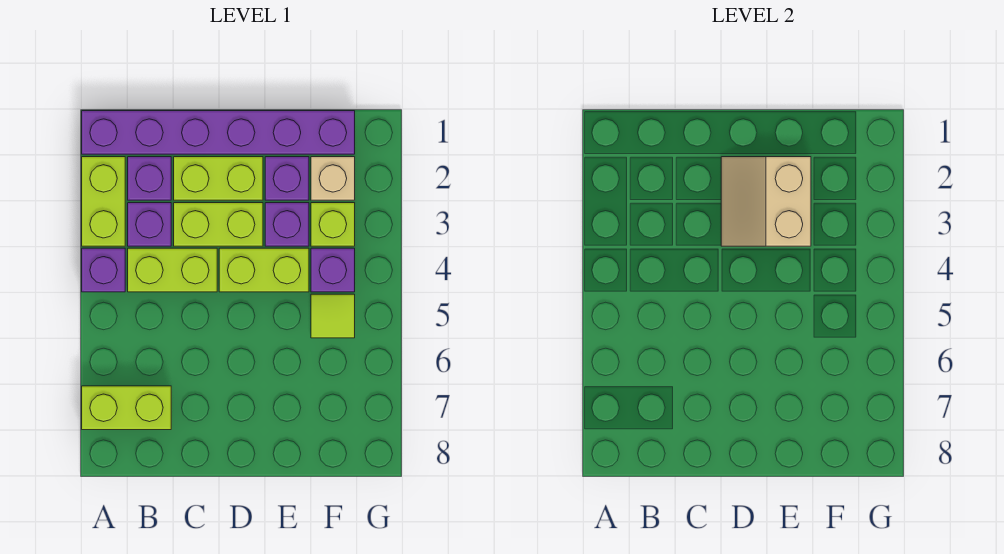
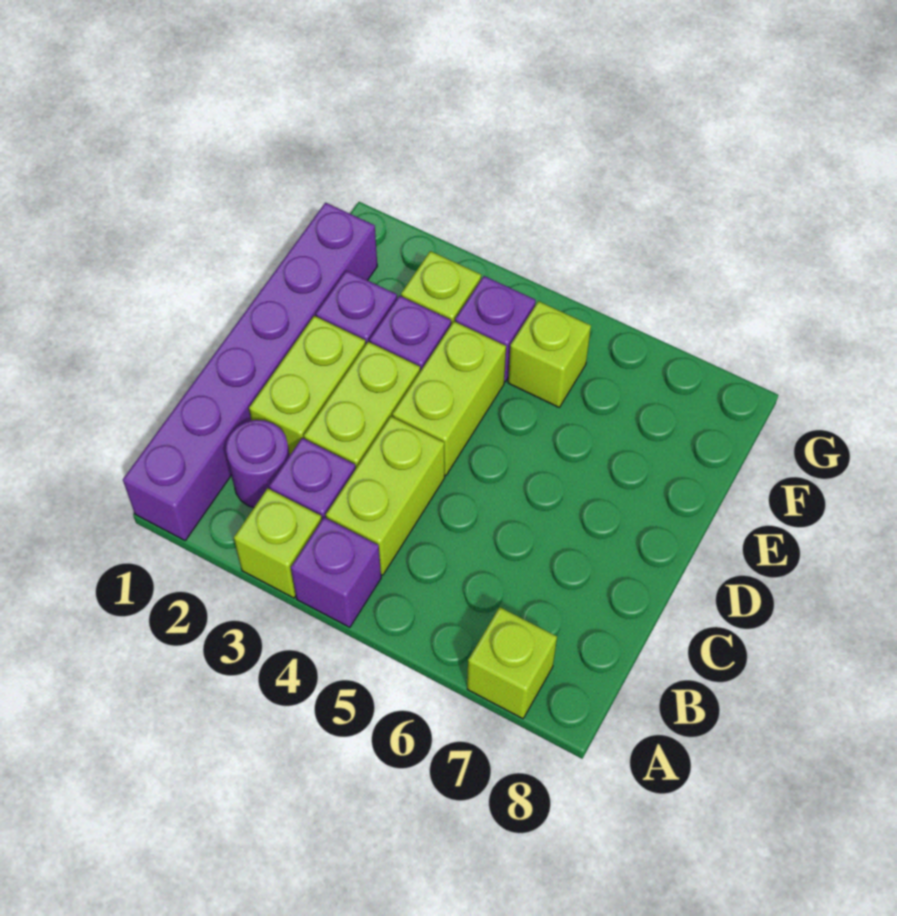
lime 1x2 brick [82,157,125,246] -> lime 1x1 brick [234,488,322,598]
lime 1x2 brick [82,386,171,430] -> lime 1x1 brick [467,607,557,719]
purple 1x1 brick [128,157,171,200] -> purple 1x1 round brick [226,420,290,508]
tan 2x2 slope [721,157,811,246] -> none
tan 1x1 brick [311,157,355,200] -> none
lime 1x1 tile [311,294,355,338] -> lime 1x1 brick [508,301,591,407]

